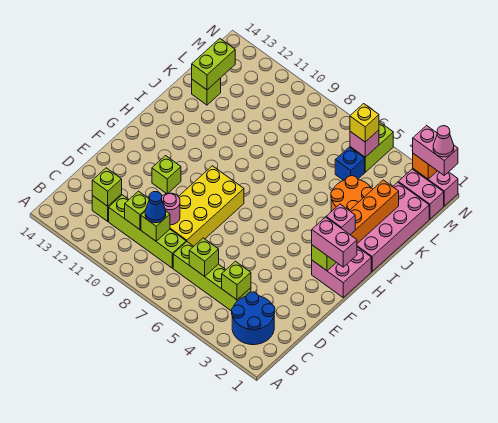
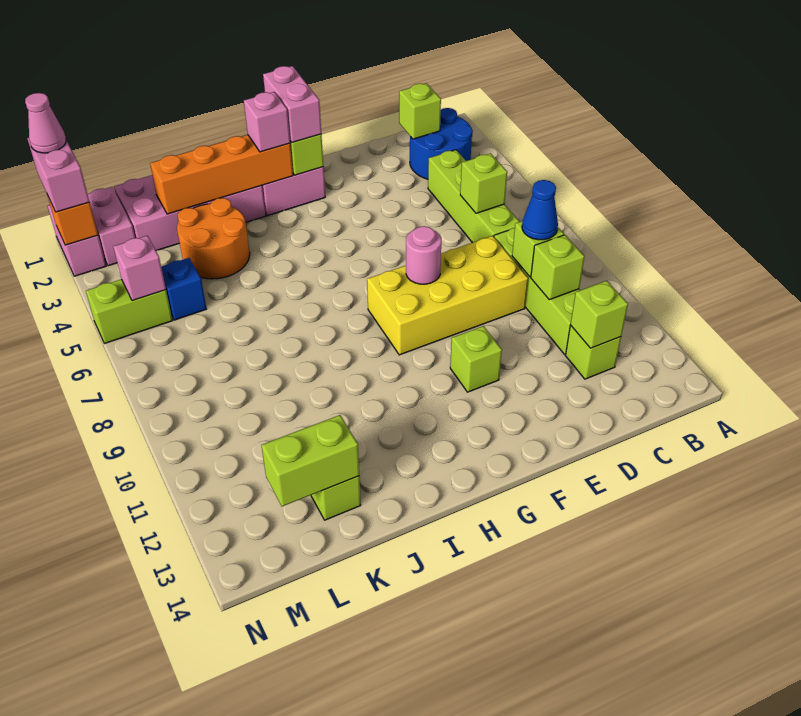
lime 1x1 brick [222,261,251,300] -> lime 1x1 brick moved to [399,83,441,139]
pink 1x1 round brick [162,193,180,225] -> pink 1x1 round brick moved to [406,226,441,284]
yellow 1x1 brick [350,104,379,142] -> none

